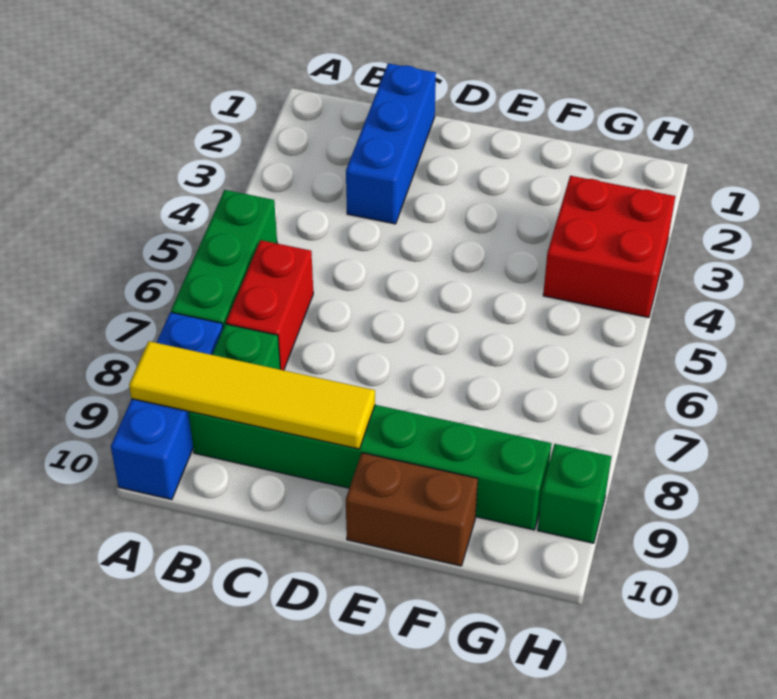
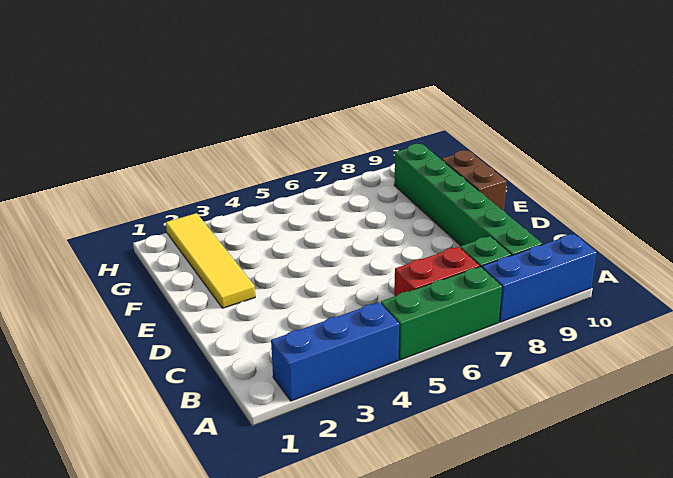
yellow 1x4 tile [129,341,375,449] -> yellow 1x4 tile moved to [166,213,255,308]
blue 1x3 brick [346,63,436,224] -> blue 1x3 brick moved to [271,302,399,401]
red 2x2 brick [543,176,675,318] -> none
green 1x1 brick [538,444,611,543] -> none

